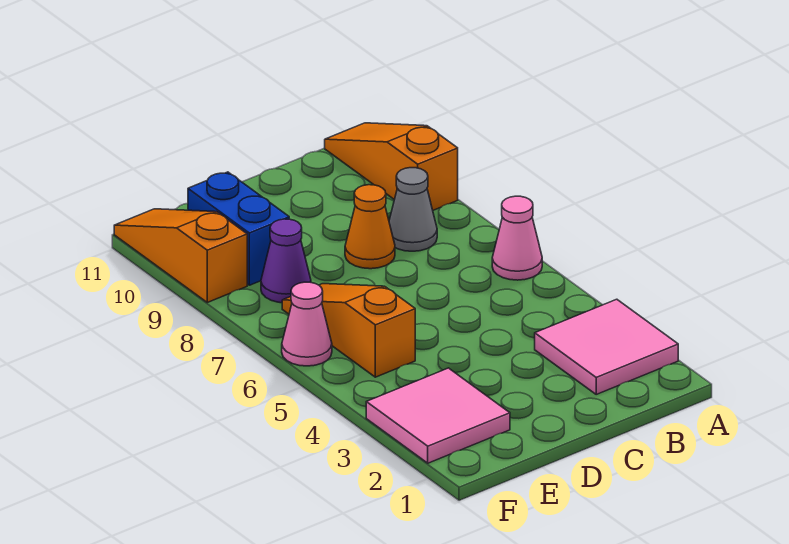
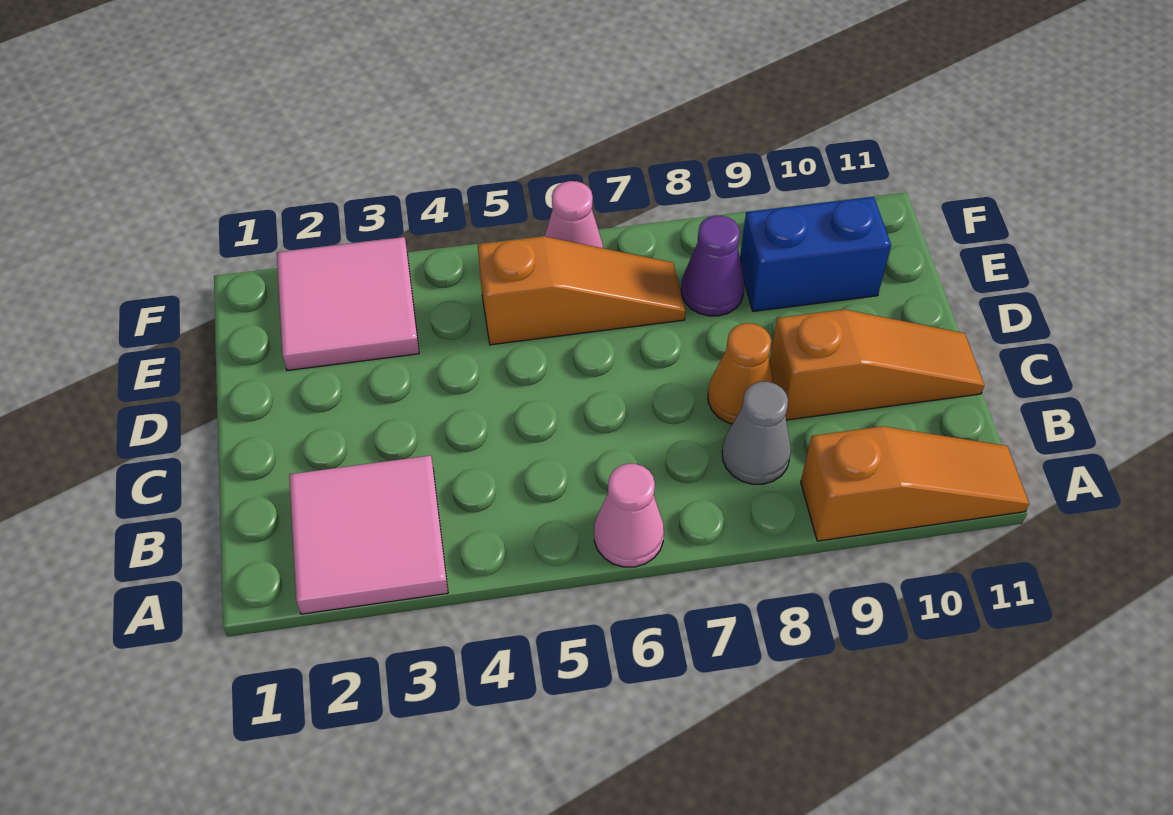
orange 1x3 slope [114,209,247,302] -> orange 1x3 slope moved to [769,309,984,420]

